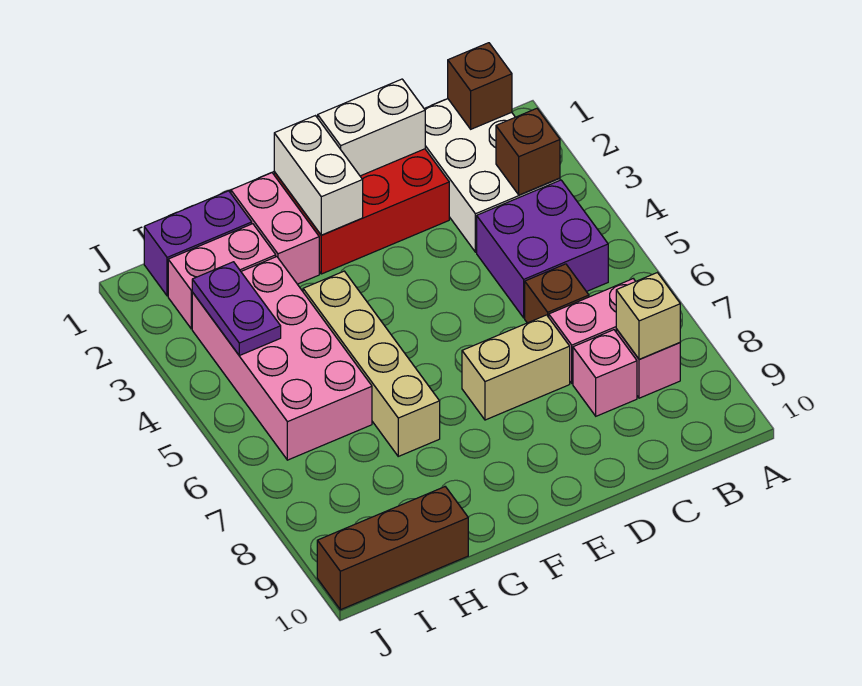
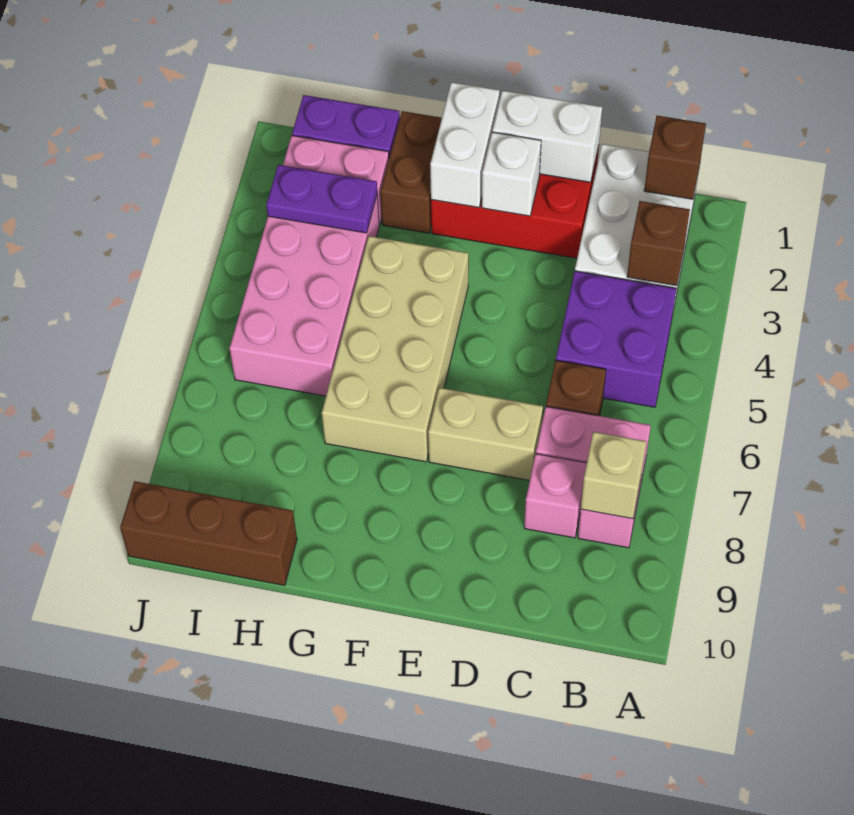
none -> white 1x1 brick [482,132,541,216]
pink 1x2 brick [231,173,319,284] -> brown 1x2 brick [380,111,442,233]
tan 1x4 brick [303,271,440,456] -> tan 2x4 brick [322,236,469,462]
purple 1x2 plate [192,262,281,356] -> purple 1x2 plate turned to [266,165,377,233]

